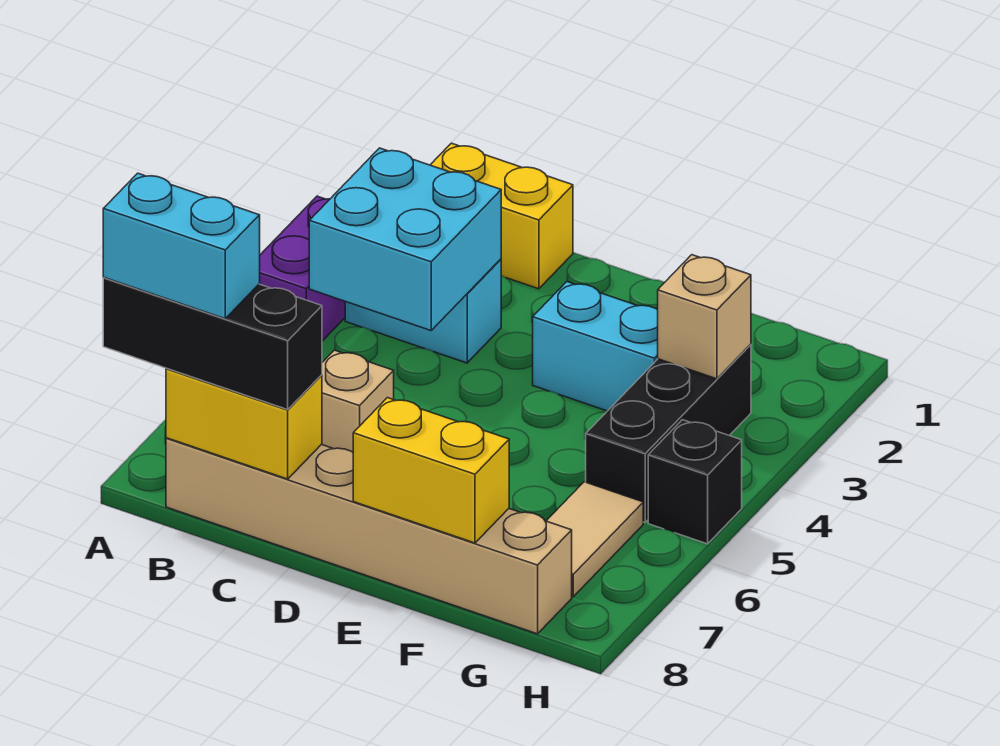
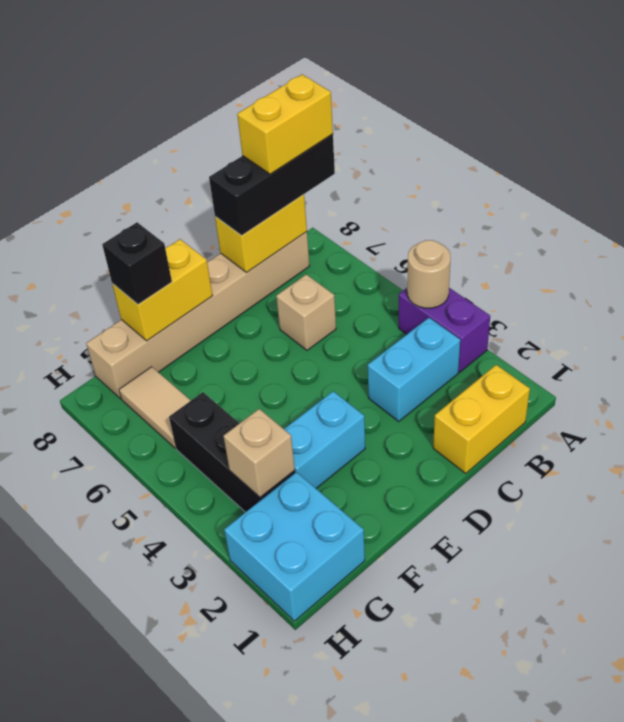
none -> tan 1x1 round brick [407,240,451,308]
cyan 1x2 brick [103,173,260,319] -> yellow 1x2 brick [237,74,333,174]
cyan 2x2 brick [309,148,501,331] -> cyan 2x2 brick moved to [224,472,365,621]
black 1x1 brick [648,420,742,544] -> black 1x1 brick moved to [102,222,172,304]

